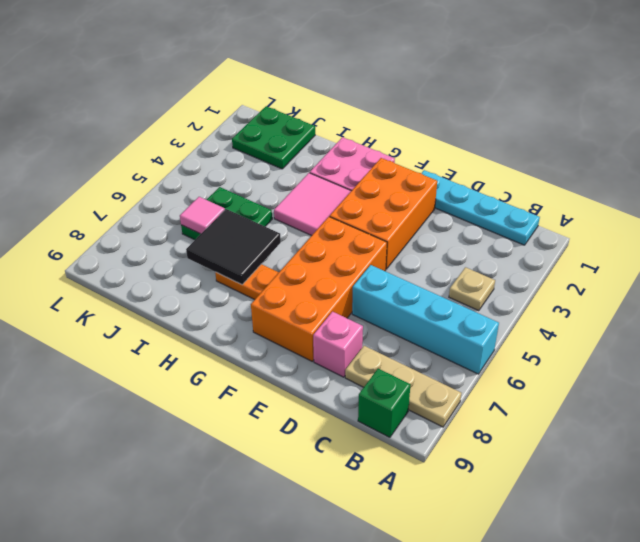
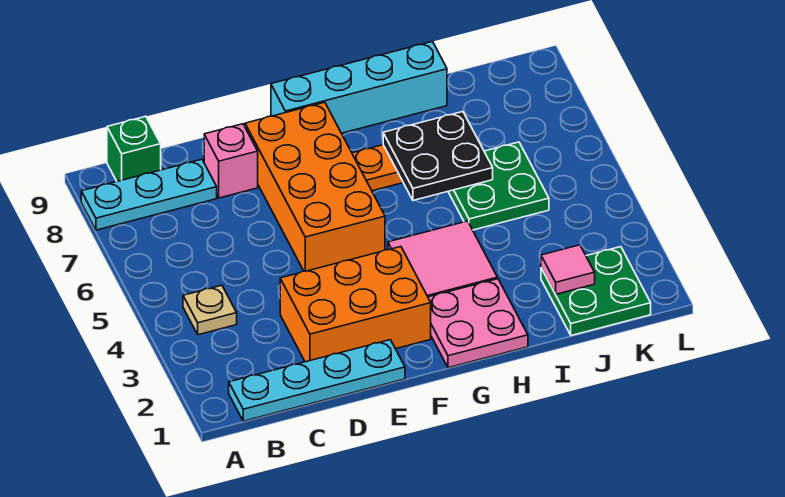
cyan 1x4 brick [352,265,499,374] -> cyan 1x4 brick moved to [271,42,447,133]
tan 1x3 plate [345,346,461,427] -> cyan 1x3 plate [81,159,217,230]
orange 2x3 brick [330,158,437,269] -> orange 2x3 brick turned to [280,247,431,362]
black 2x2 tile [186,209,281,285] -> black 2x2 plate [383,112,493,200]
pink 1x1 tile [180,197,225,234] -> pink 1x1 tile moved to [541,245,595,294]

